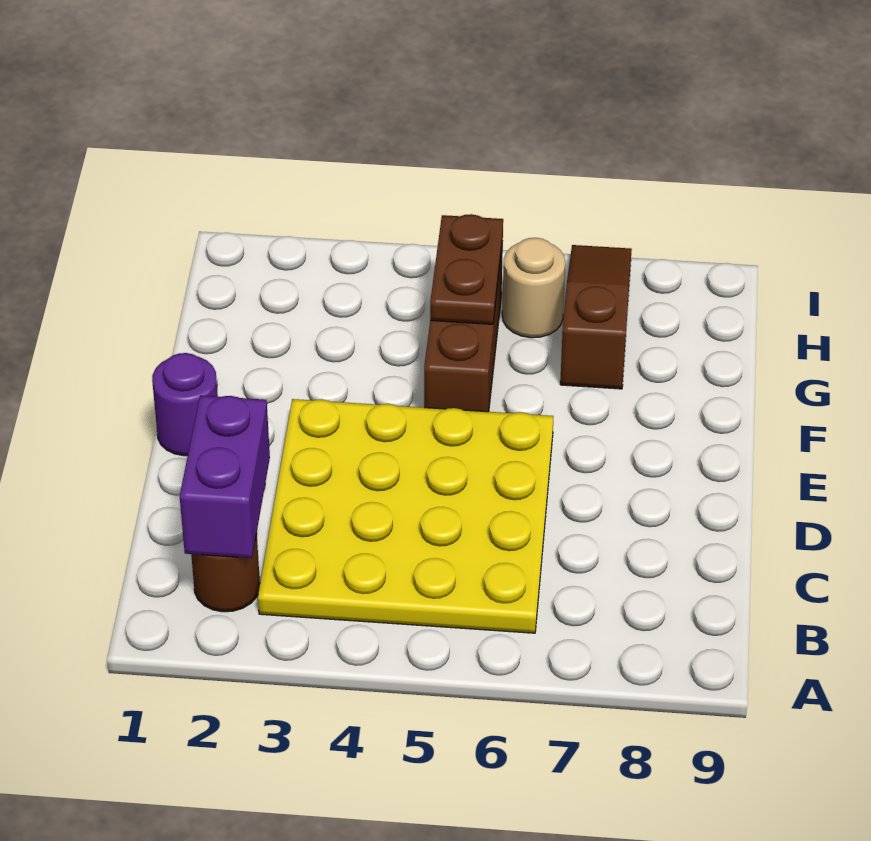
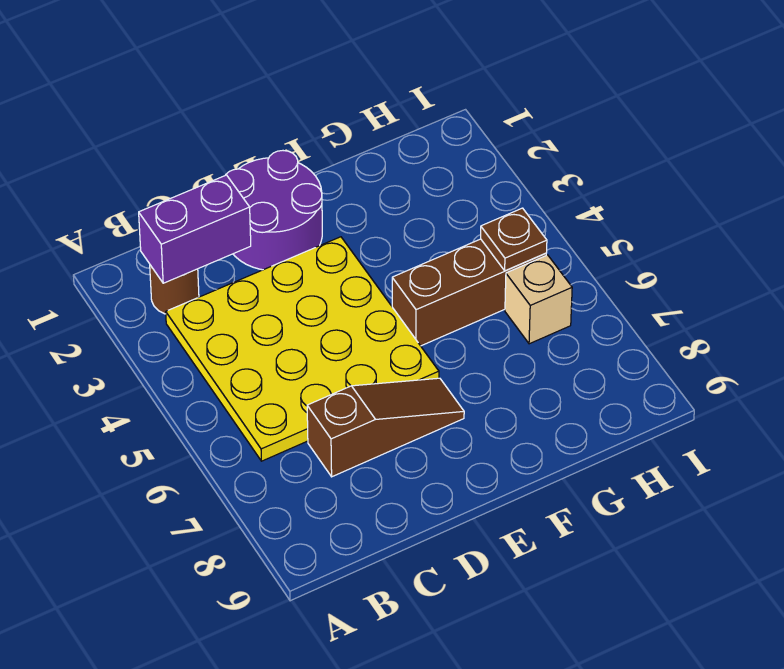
purple 1x1 round brick [152,353,218,456] -> purple 2x2 round brick [226,151,322,270]
brown 1x2 plate [430,214,503,324] -> brown 1x1 plate [481,208,547,271]
brown 1x3 slope [560,245,632,389] -> brown 1x3 slope moved to [307,378,464,477]
tan 1x1 round brick [502,238,565,338] -> tan 1x1 brick [505,255,572,344]

